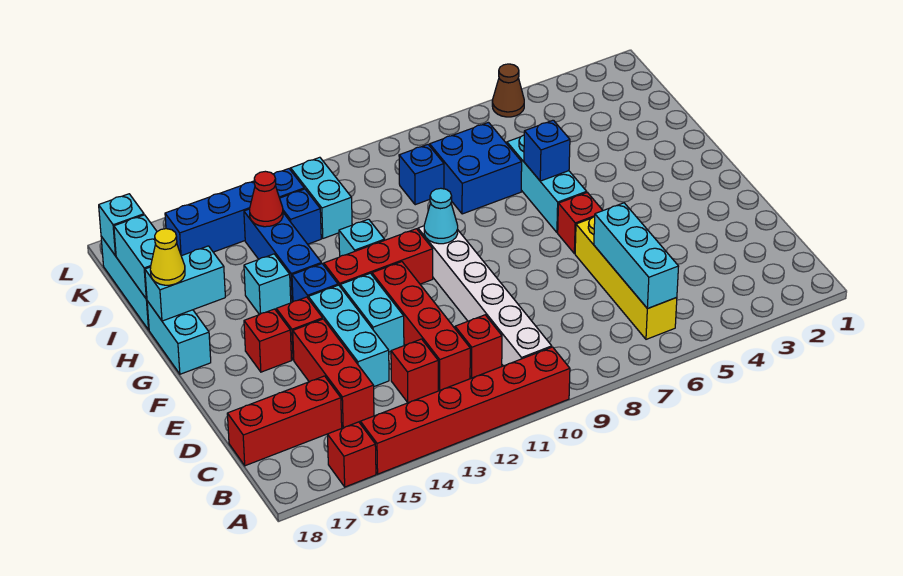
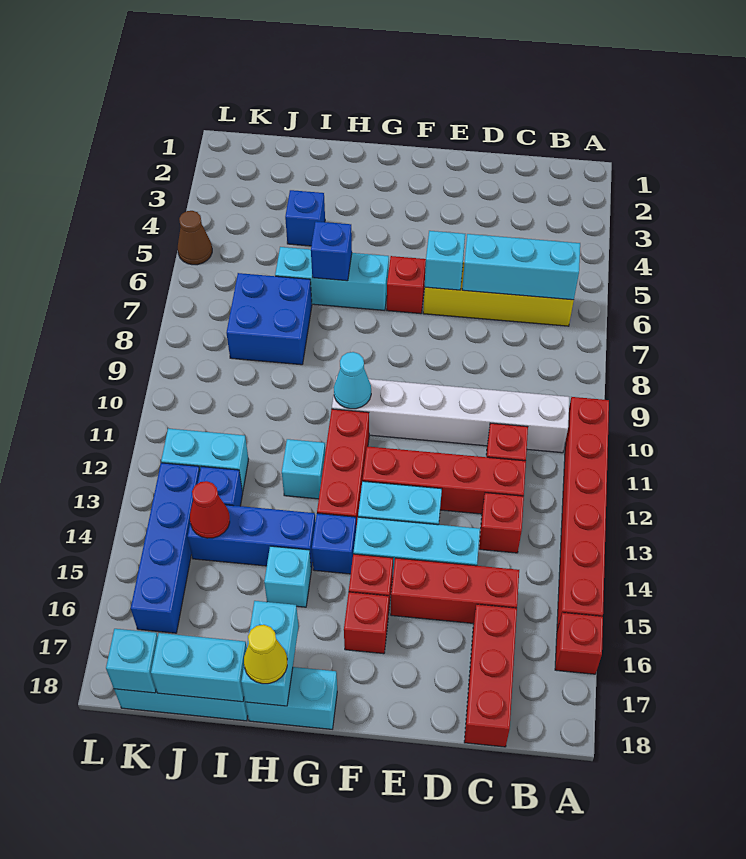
none -> cyan 1x1 brick [425,231,465,290]
blue 1x1 brick [399,145,444,205] -> blue 1x1 brick moved to [285,190,325,246]

